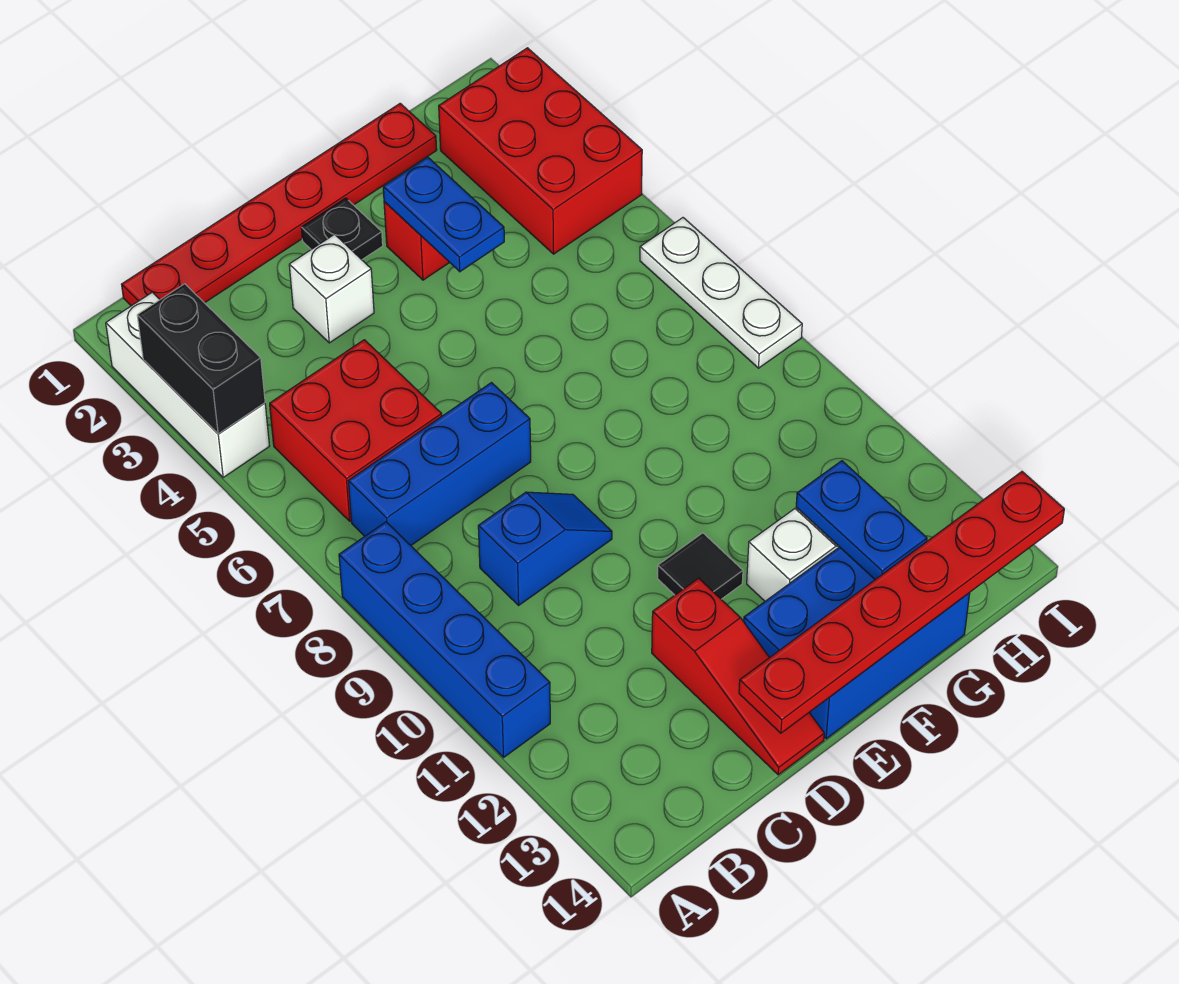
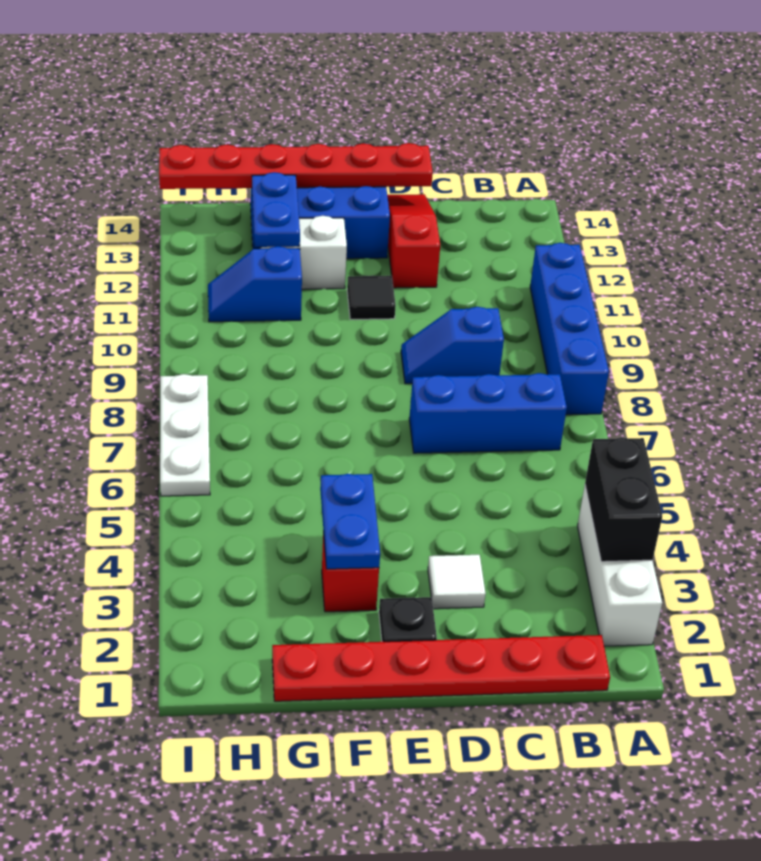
red 2x2 brick [270,340,442,521] -> none
white 1x1 brick [289,234,374,343] -> white 1x1 tile [428,555,486,609]
none -> blue 1x2 slope [208,246,302,322]
red 2x3 brick [439,48,642,254] -> none

